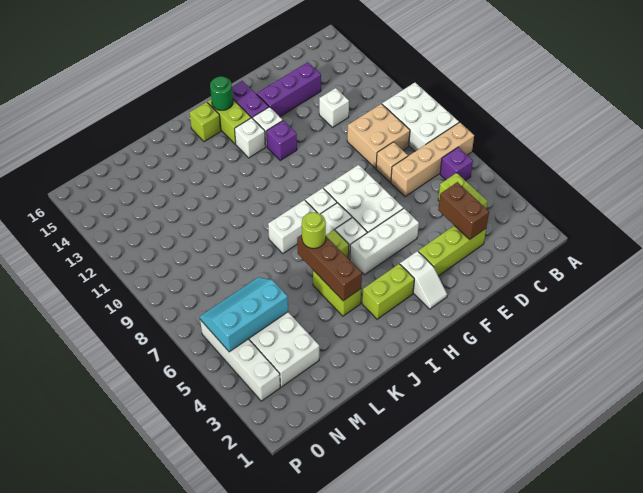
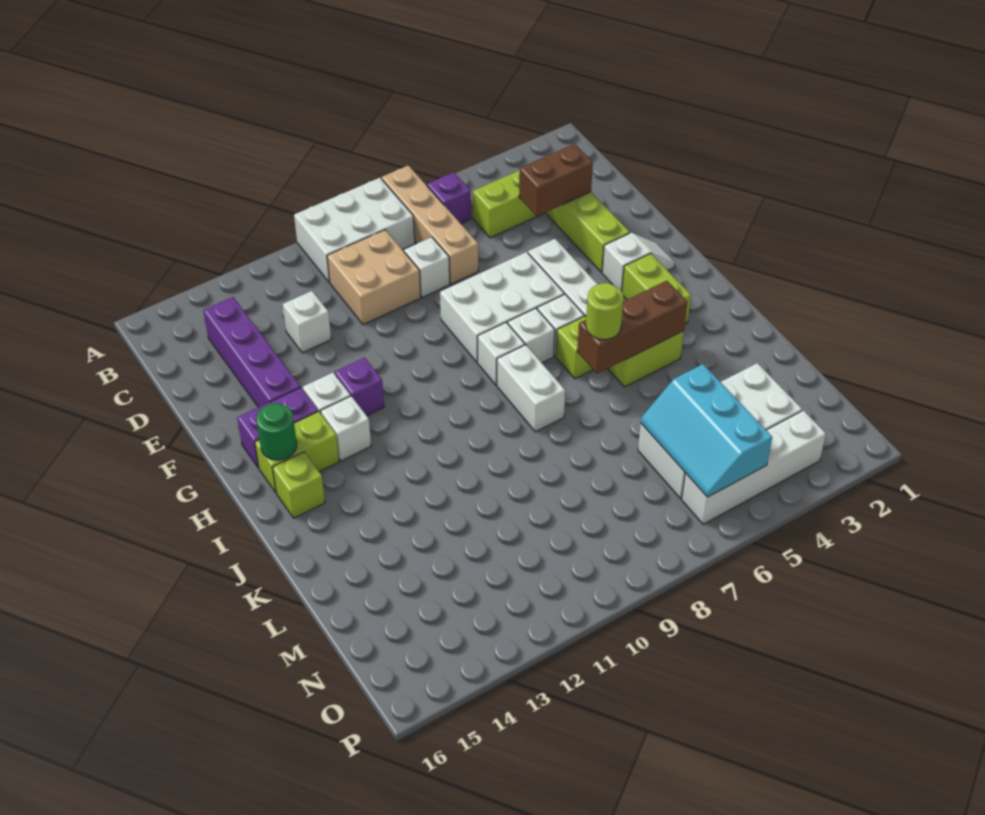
tan 1x1 brick [376,142,408,182] -> white 1x1 brick [404,237,450,297]
purple 1x3 brick [257,62,321,117] -> purple 1x4 brick [203,297,300,407]

